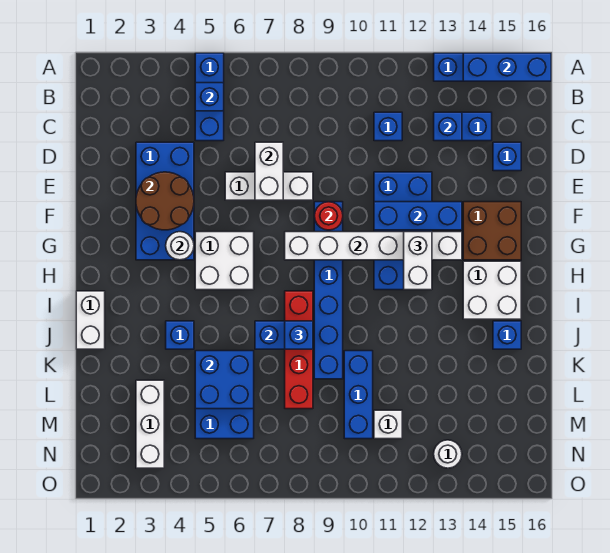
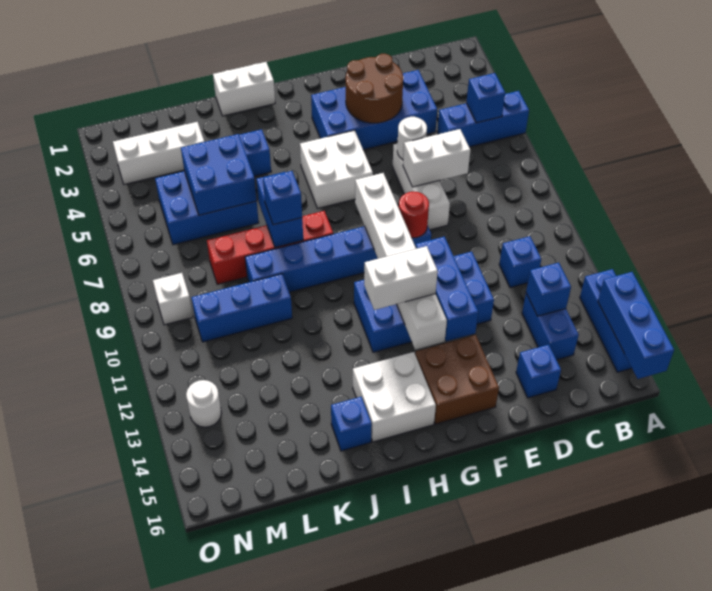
white 1x1 round brick [166,232,194,260] -> white 1x1 round brick moved to [397,117,427,159]
white 1x1 brick [374,410,402,439] -> white 1x1 brick moved to [153,273,193,325]

